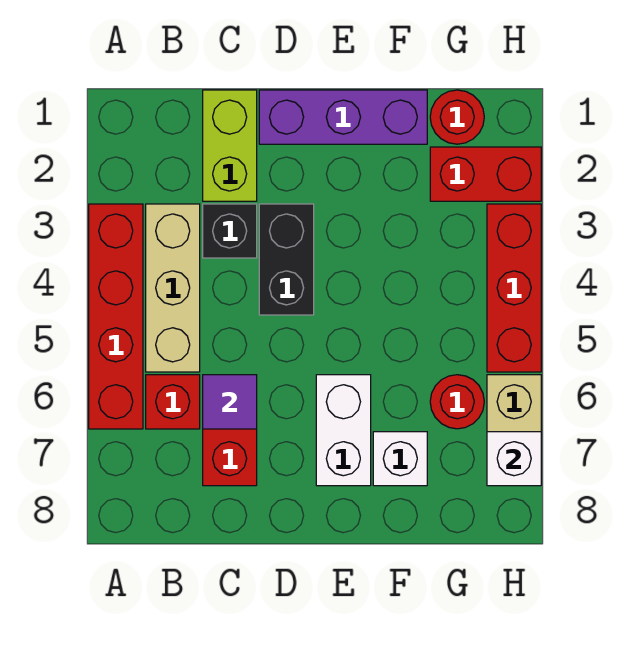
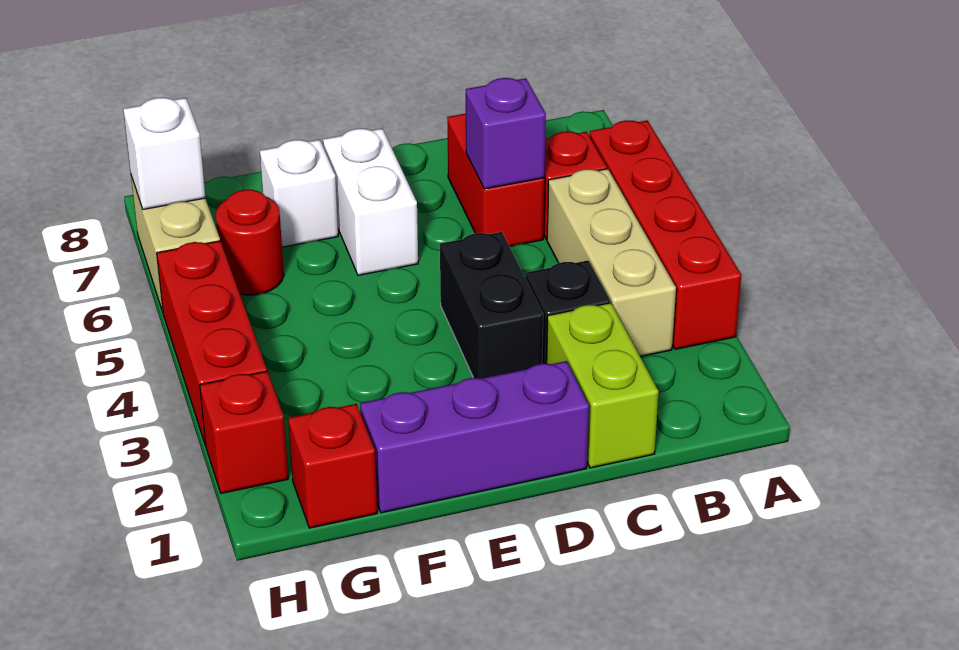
purple 1x1 tile [203,375,257,429] -> purple 1x1 brick [466,78,546,189]
red 1x1 round brick [430,90,484,144] -> red 1x1 brick [288,404,377,528]
red 1x2 brick [430,147,541,201] -> red 1x1 brick [200,371,288,493]

